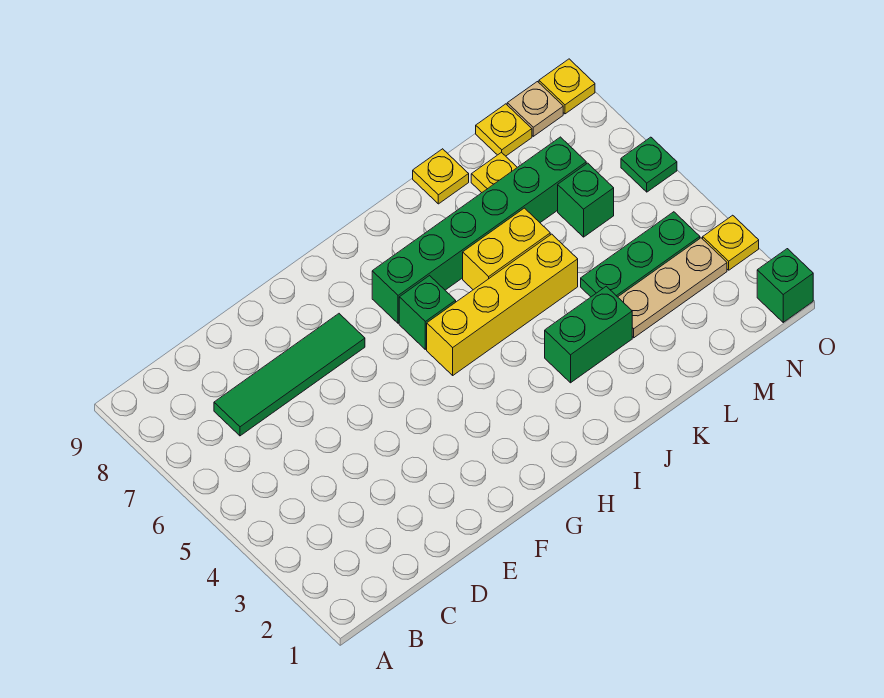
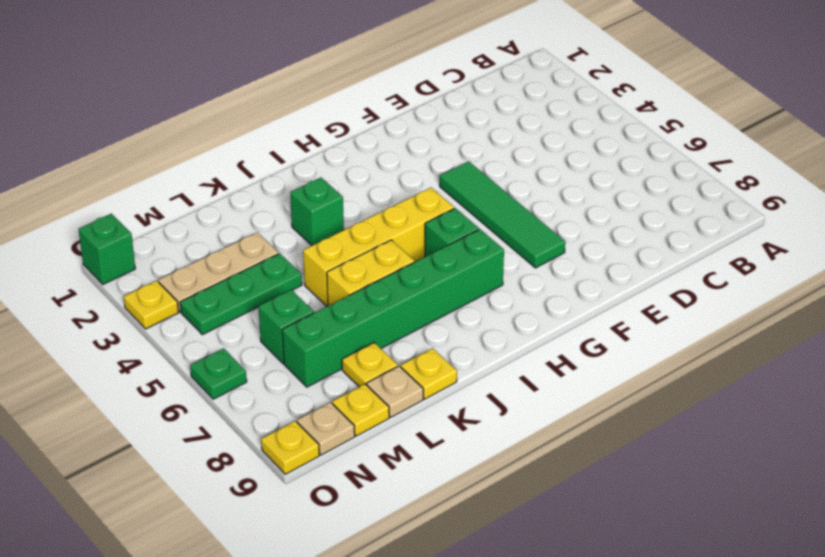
green 1x4 tile [214,314,365,436] -> green 1x4 tile turned to [440,161,565,268]
green 1x2 brick [545,286,632,383] -> green 1x1 brick [290,178,344,245]
none -> tan 1x1 plate [367,366,423,417]

